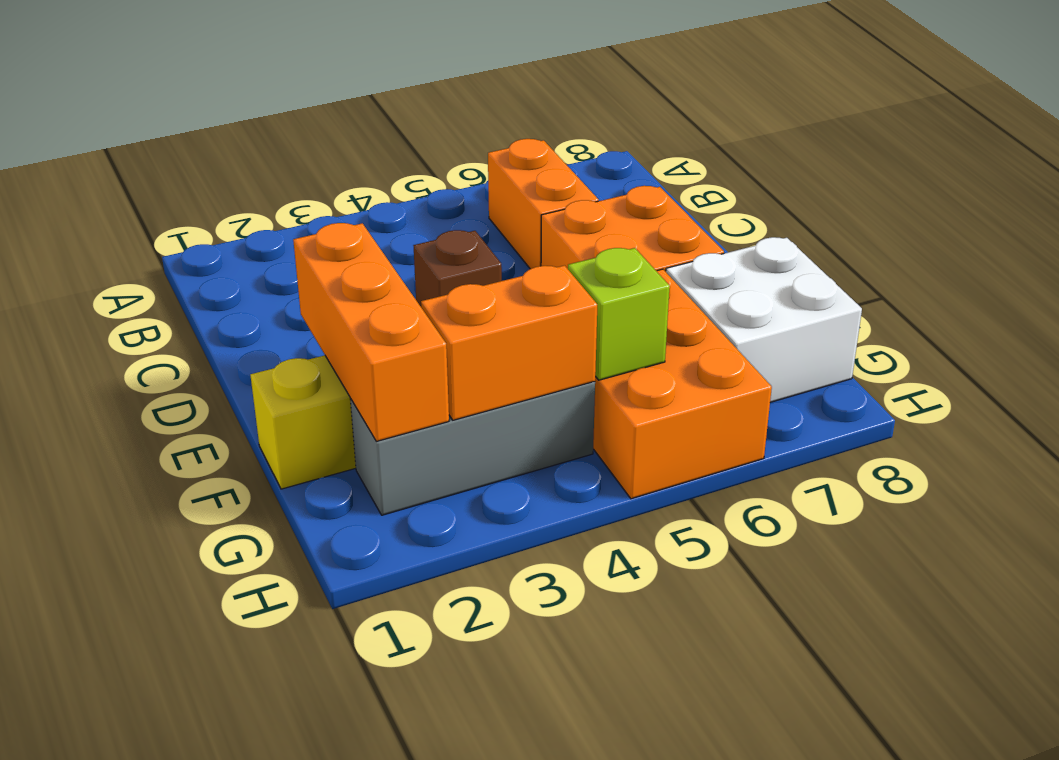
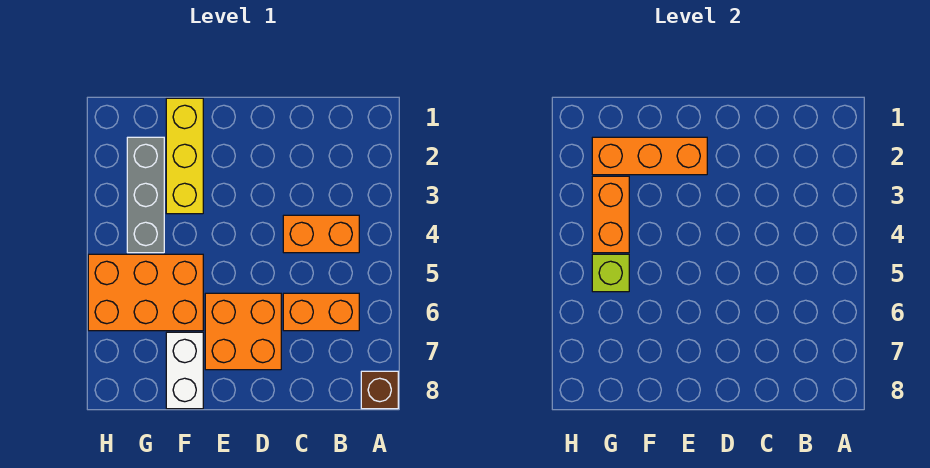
none -> orange 1x2 brick [283,215,359,253]
brown 1x1 brick [413,230,502,306] -> brown 1x1 brick moved to [361,371,398,409]
white 2x2 brick [666,237,862,402] -> white 1x2 brick [166,332,203,409]

